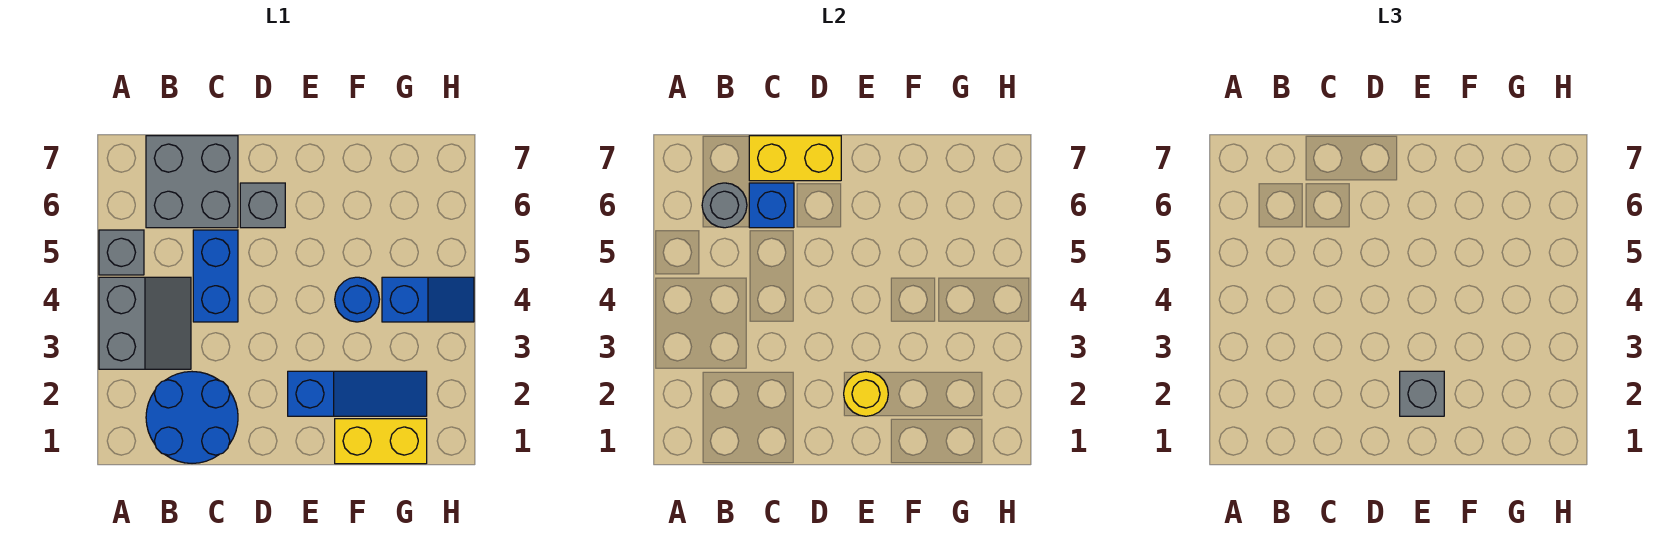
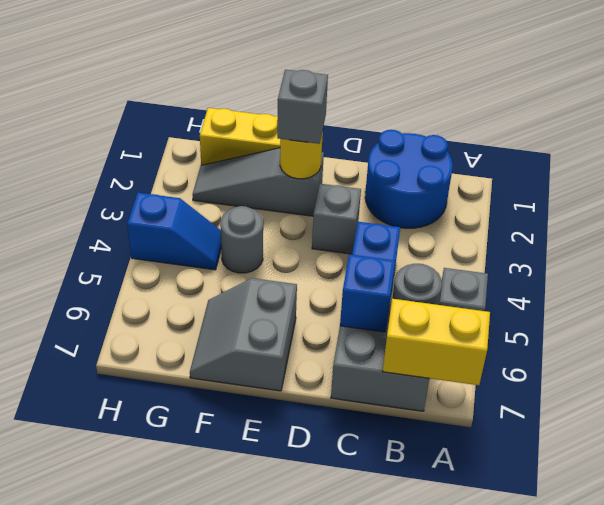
grey 2x2 slope [99,277,191,369] -> grey 2x2 slope moved to [190,278,297,391]
yellow 1x2 brick [749,136,841,181] -> yellow 1x2 brick moved to [383,299,490,385]
grey 1x1 brick [240,183,285,228] -> grey 1x1 brick moved to [312,184,361,254]
blue 1x3 slope [288,371,427,416] -> grey 1x3 slope [192,148,324,216]
blue 1x1 round brick [335,277,380,322] -> grey 1x1 round brick [220,206,263,273]
blue 1x2 slope [382,277,474,322] -> blue 1x2 slope turned to [127,193,221,270]

